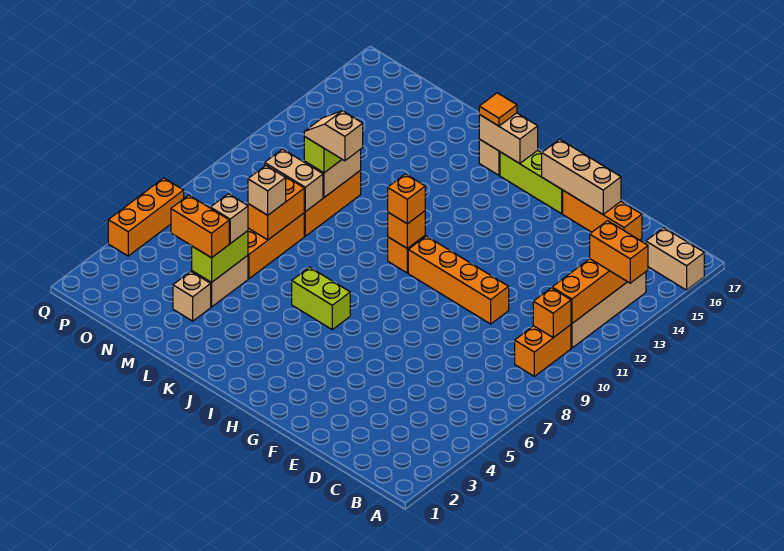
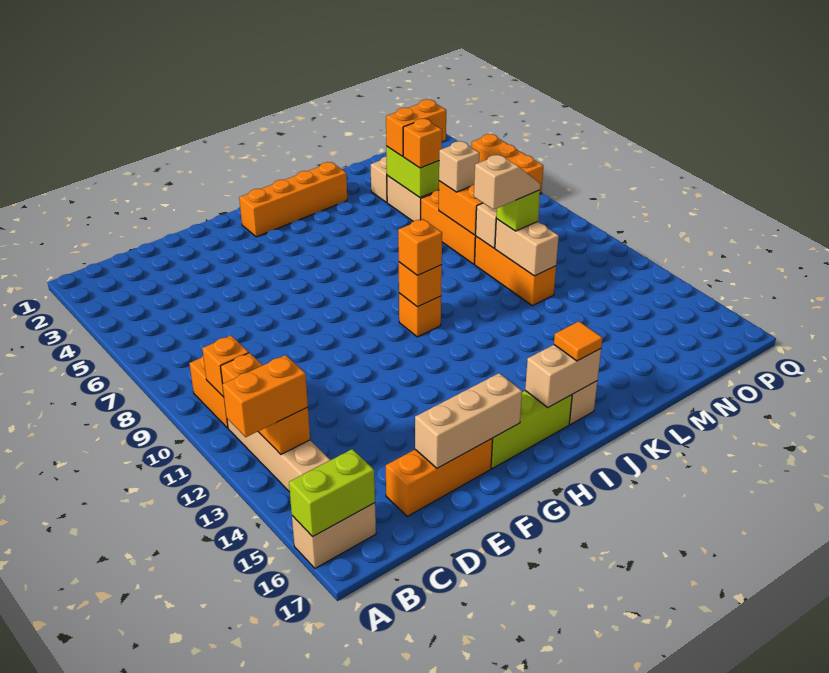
orange 1x4 brick [408,236,509,324] -> orange 1x4 brick moved to [239,162,347,237]
lime 1x2 brick [292,267,350,330] -> lime 1x2 brick moved to [289,449,375,537]
tan 1x1 brick [210,194,248,244] -> orange 1x1 brick [403,119,442,168]

